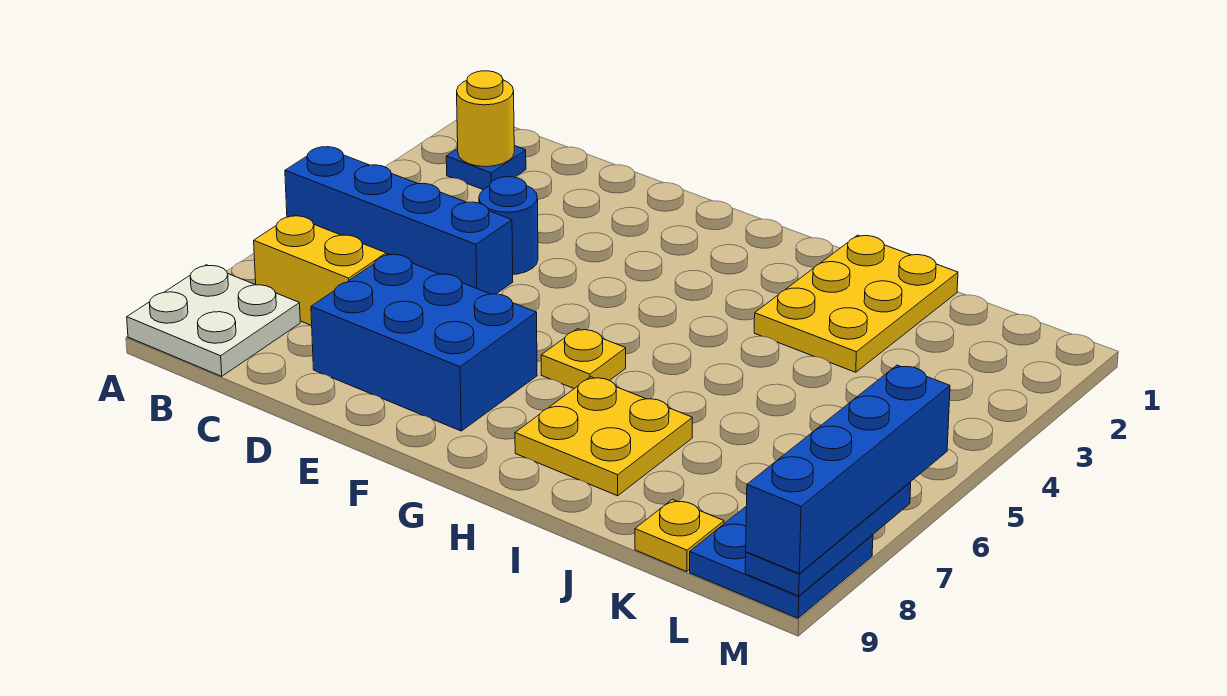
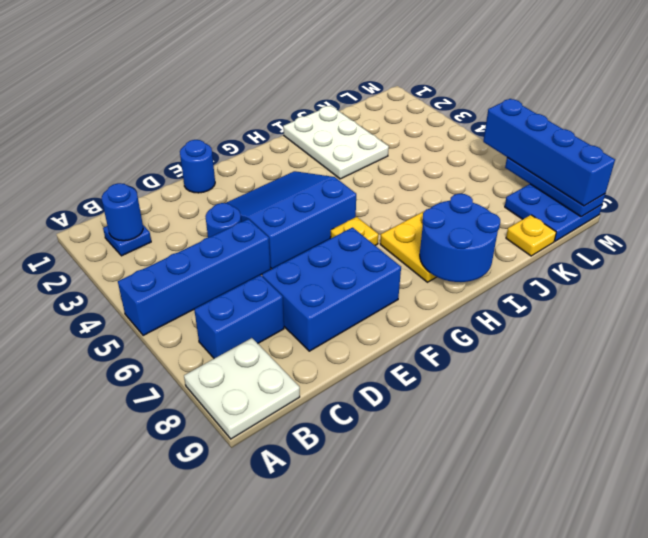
yellow 1x1 round brick [457,71,514,167] -> blue 1x1 round brick [102,183,143,241]
yellow 1x2 brick [254,216,386,326] -> blue 1x2 brick [194,275,284,358]
none -> blue 1x1 round brick [180,140,215,193]
none -> blue 3x3 slope [226,171,356,269]
none -> blue 2x2 round brick [420,194,500,282]
yellow 2x3 plate [754,235,958,372] -> white 2x3 plate [283,106,389,179]

